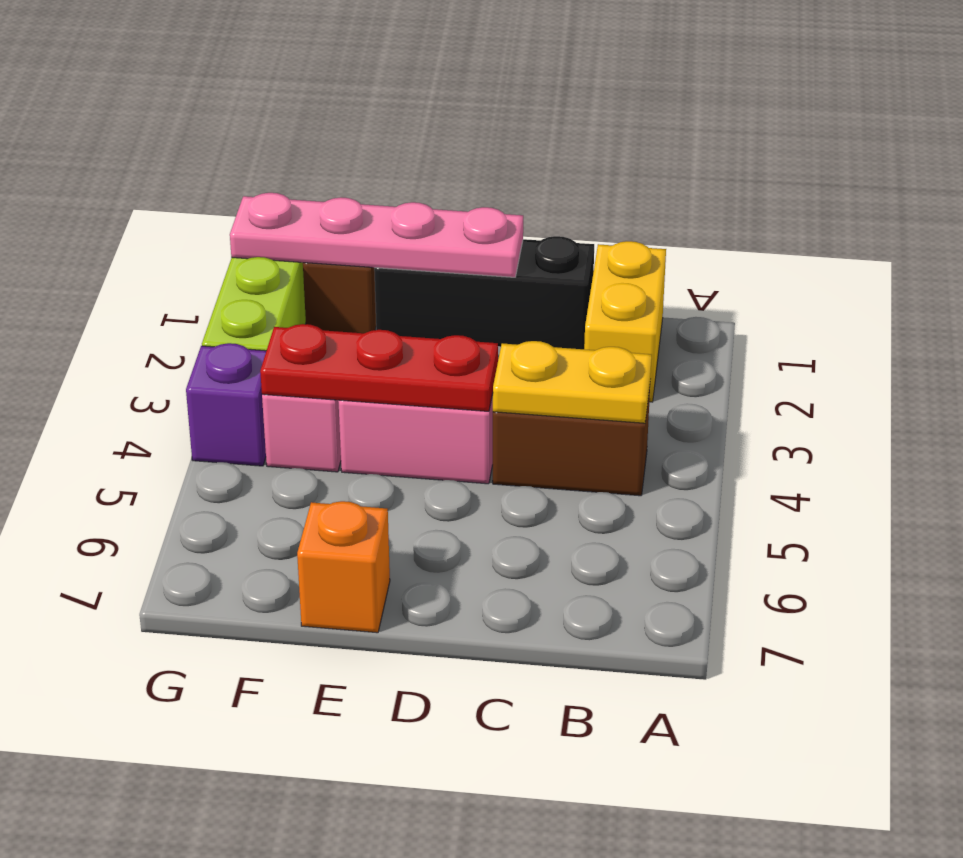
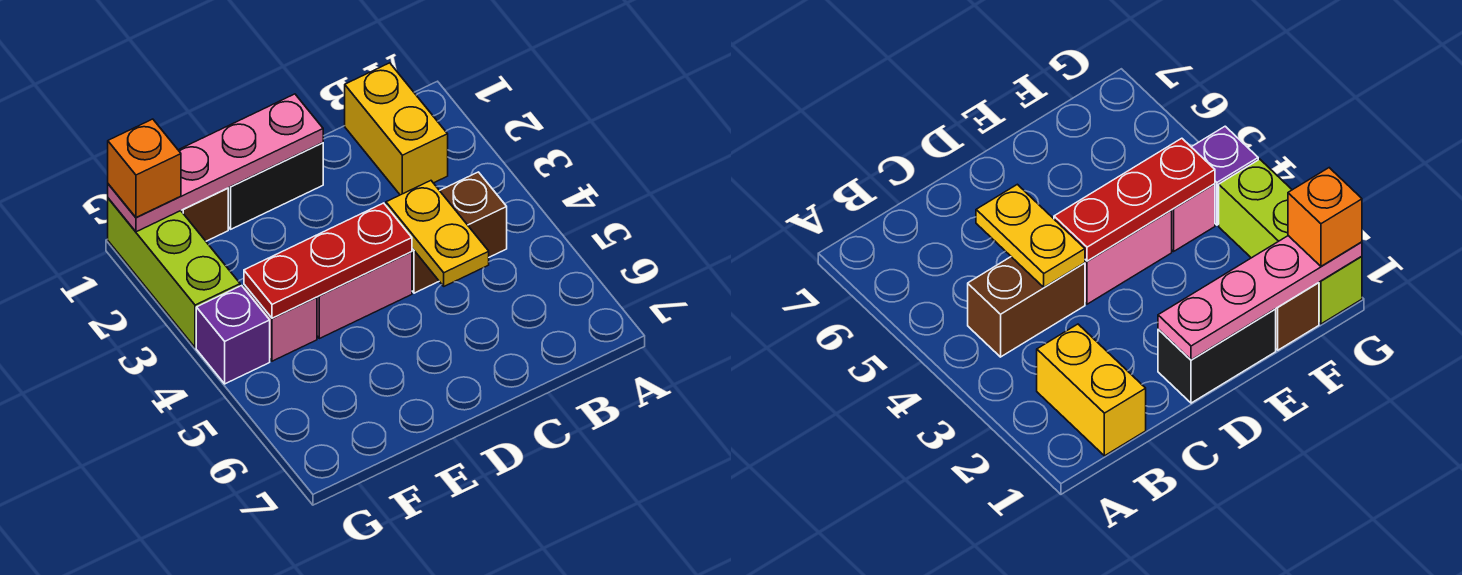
yellow 1x2 plate [493,341,652,423] -> yellow 1x2 plate turned to [386,181,489,286]
black 1x3 brick [374,236,594,349] -> black 1x2 brick [228,143,323,229]
orange 1x1 brick [297,501,390,633] -> orange 1x1 brick moved to [108,119,181,217]

